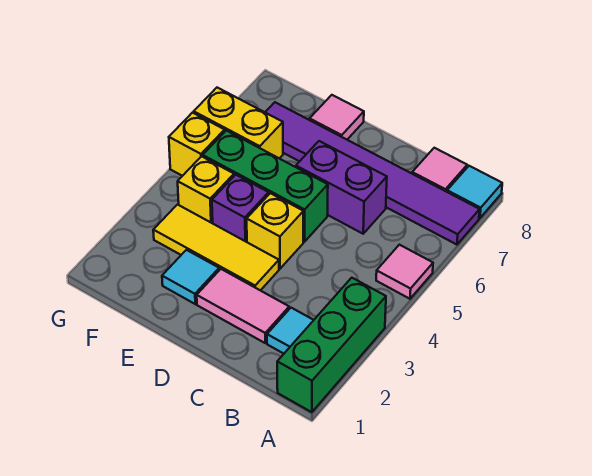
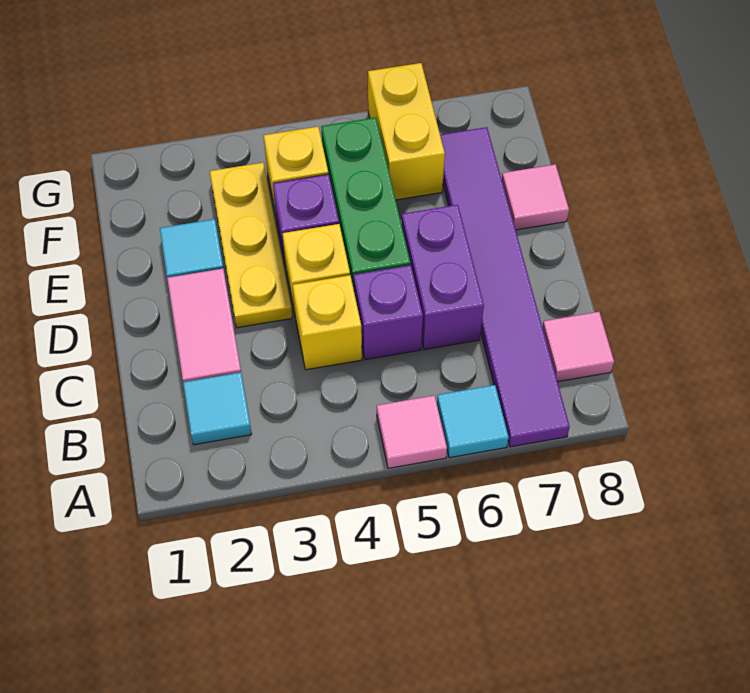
green 1x3 brick [277,278,386,412] -> none
cyan 1x1 tile [447,166,502,218] -> cyan 1x1 tile moved to [437,385,509,458]
none -> purple 1x1 brick [353,265,423,360]
yellow 1x3 tile [153,205,279,290] -> yellow 1x3 plate [210,163,292,328]
yellow 1x1 brick [169,113,225,176] -> yellow 1x1 brick moved to [293,275,362,370]

